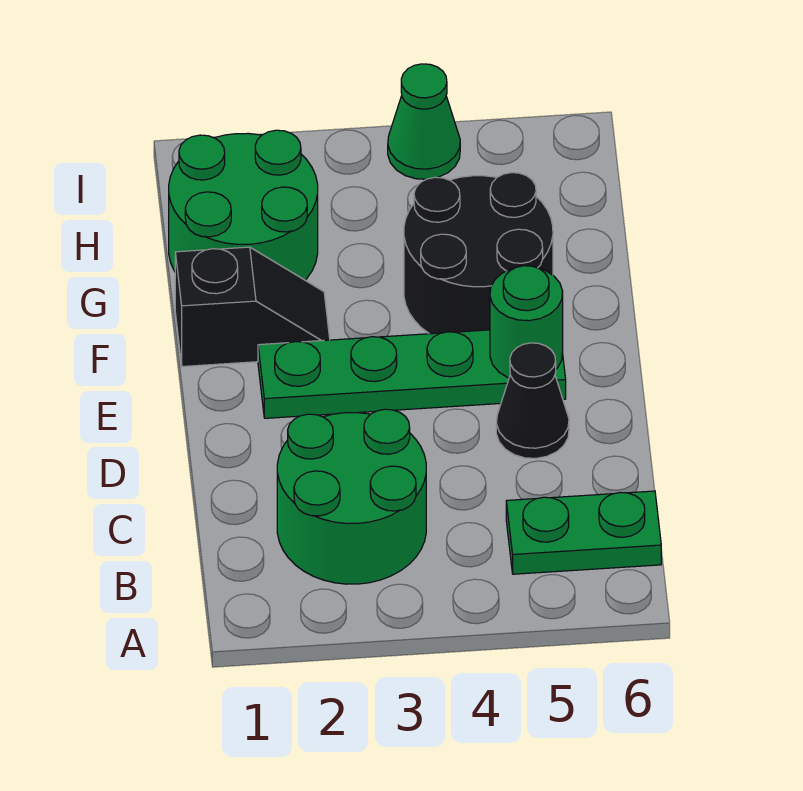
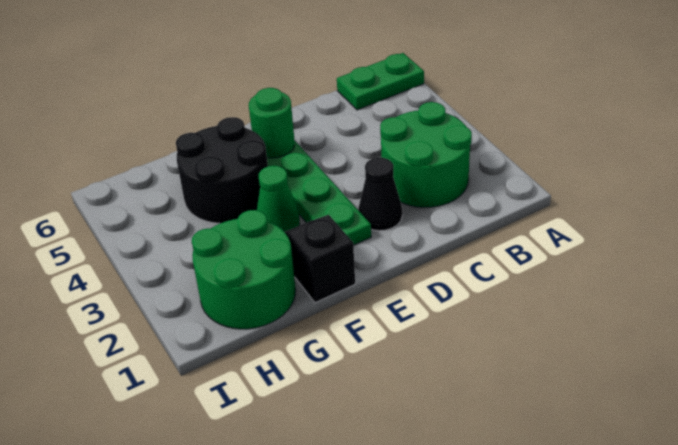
green 1x2 plate [506,491,661,574] -> green 1x2 plate turned to [337,53,424,110]
black 1x1 cone [496,343,569,458] -> black 1x1 cone moved to [358,158,402,231]
green 1x1 cone [388,64,460,179] -> green 1x1 cone moved to [257,166,300,232]

